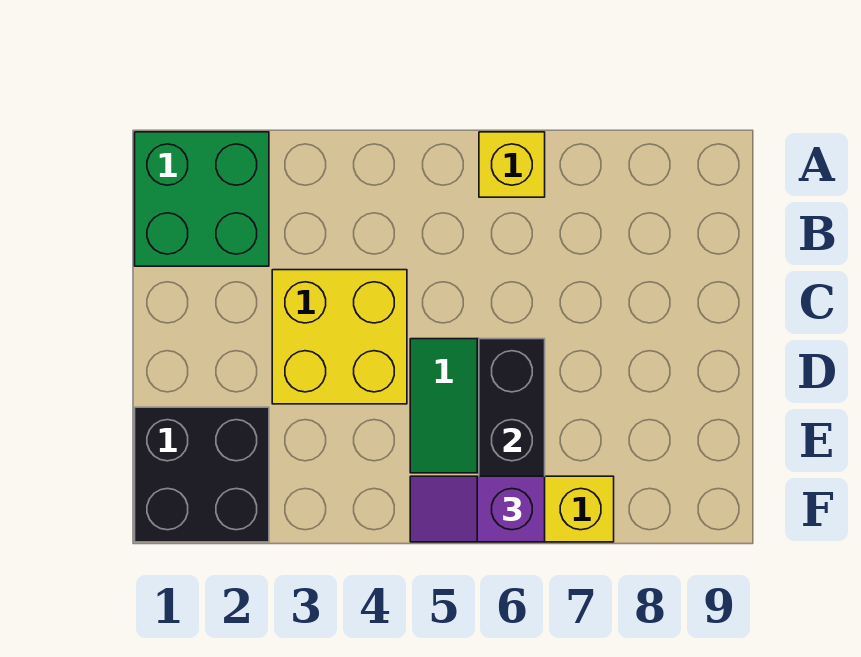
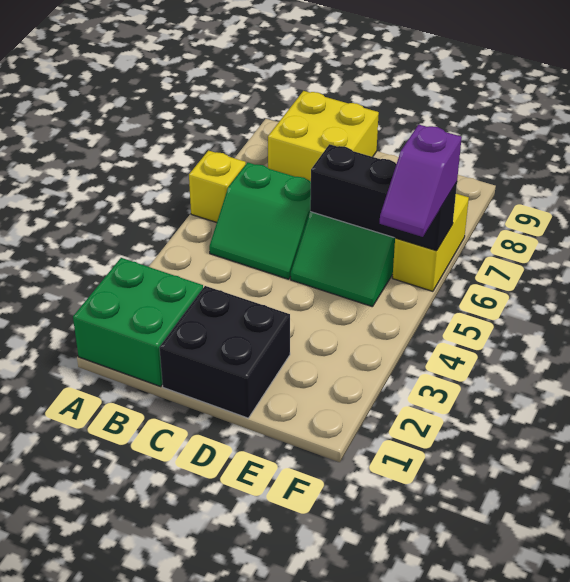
none -> green 2x2 slope [209,163,311,279]
yellow 2x2 brick [272,270,407,404] -> yellow 2x2 brick moved to [268,91,379,181]
black 2x2 brick [135,407,269,542] -> black 2x2 brick moved to [159,286,290,418]

